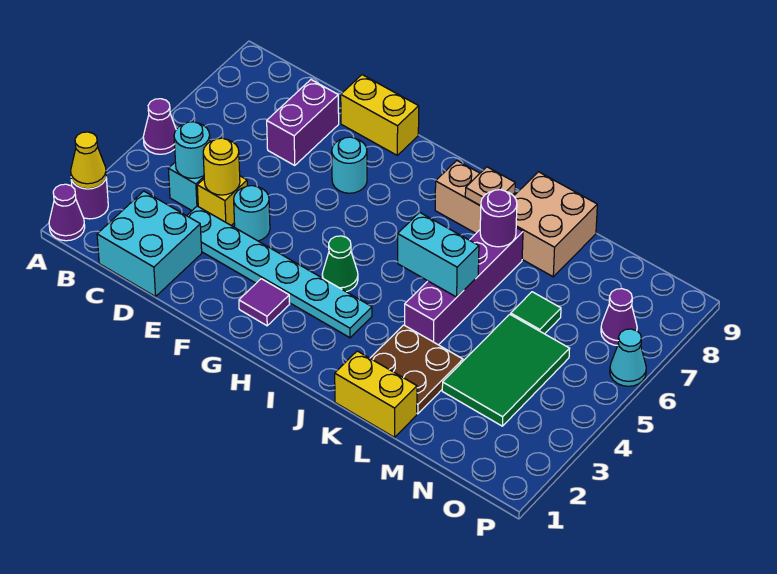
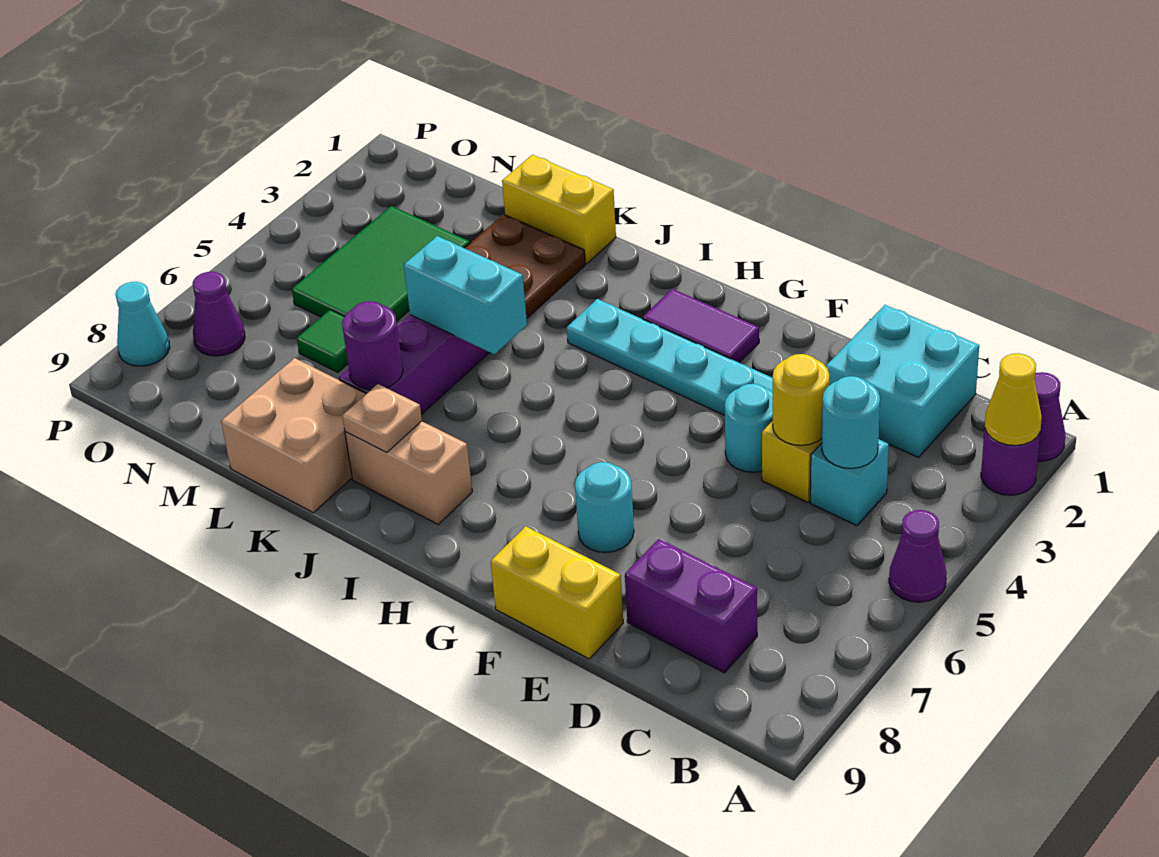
purple 1x2 brick [267,80,339,166] -> purple 1x2 brick turned to [625,539,757,673]
purple 1x1 tile [239,279,290,326] -> purple 1x2 tile [642,289,759,363]
green 1x1 cone [322,236,358,292] -> none
cyan 1x1 cone [610,329,646,386] -> cyan 1x1 cone moved to [116,282,170,366]

